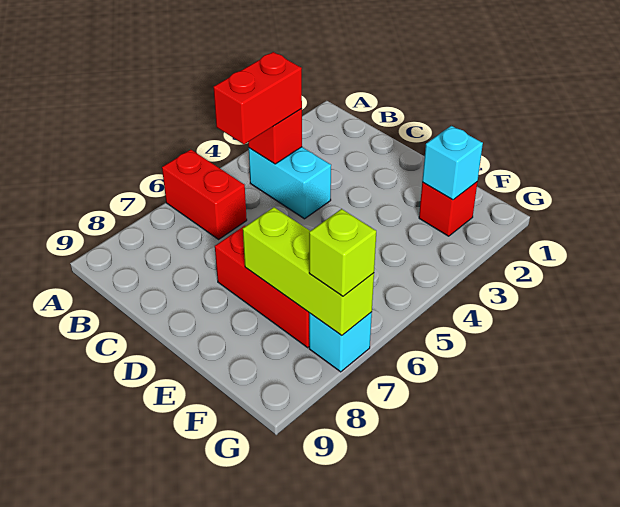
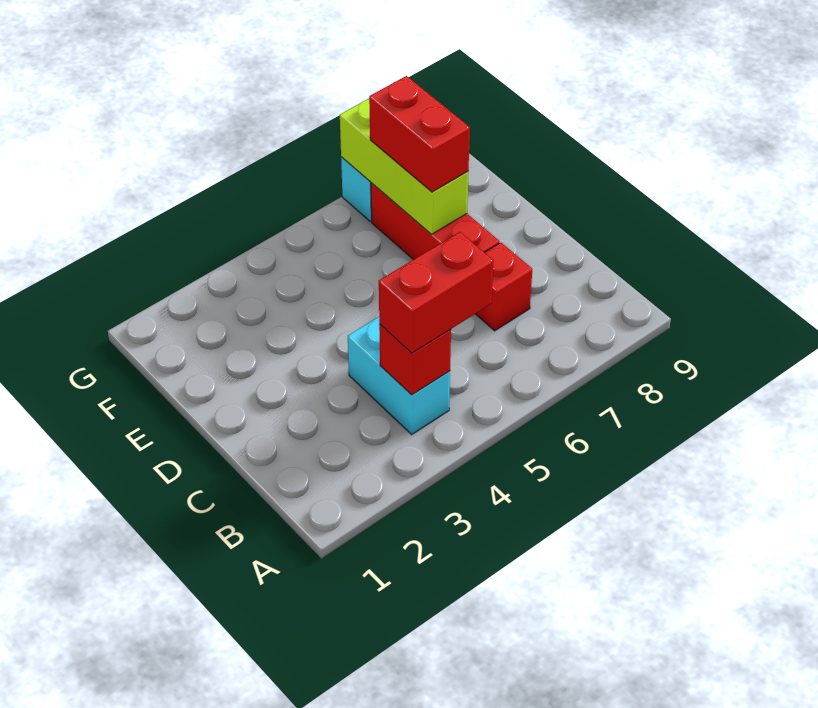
red 1x2 brick [162,150,247,239] -> red 1x2 brick moved to [369,76,470,192]
red 1x1 brick [419,182,477,236] -> red 1x1 brick moved to [476,243,532,331]
cyan 1x1 brick [422,126,483,200] -> none
lime 1x1 brick [309,209,376,296] -> none

